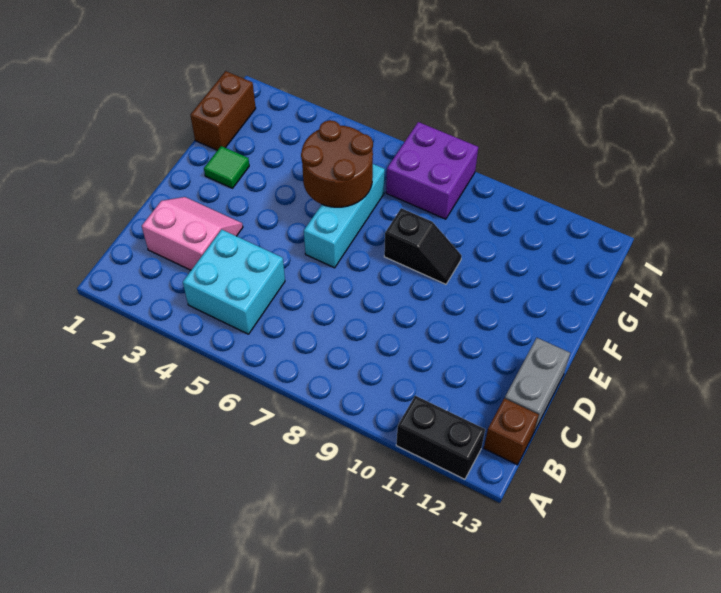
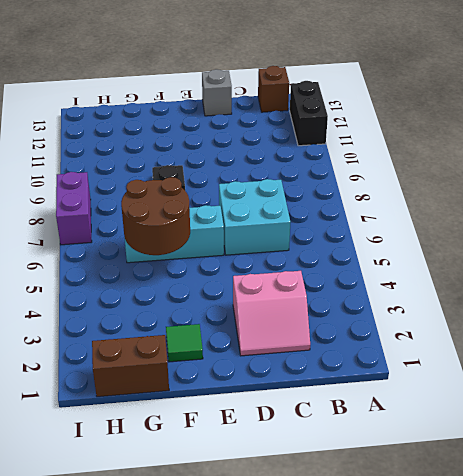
cyan 2x2 brick [183,230,285,334] -> cyan 2x2 brick moved to [219,179,291,255]
pink 2x2 slope [142,197,243,270] -> pink 2x2 slope turned to [233,271,310,356]
grey 1x2 brick [505,338,570,431] -> grey 1x1 brick [202,69,232,116]
purple 2x2 brick [386,122,478,219] -> purple 1x2 brick [56,172,92,245]

